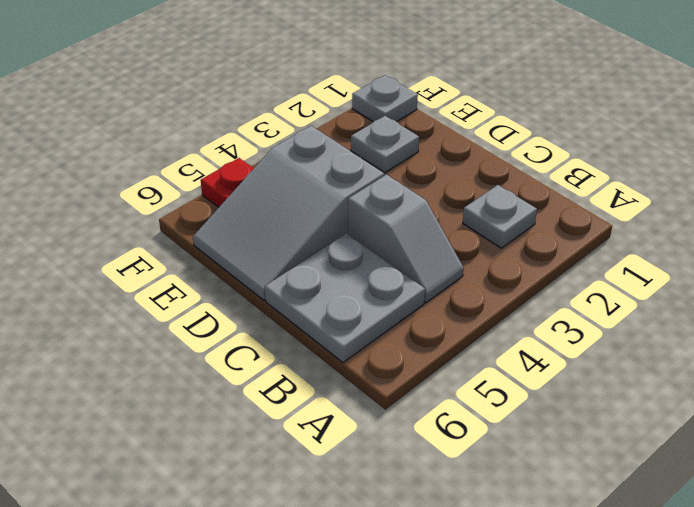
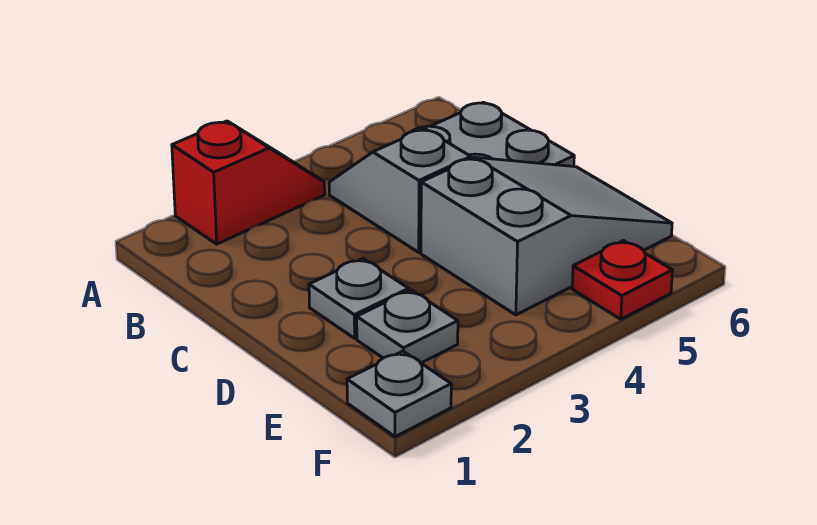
none -> red 1x2 slope [172,121,325,244]
grey 1x1 plate [463,185,537,248] -> grey 1x1 plate moved to [309,259,409,338]

